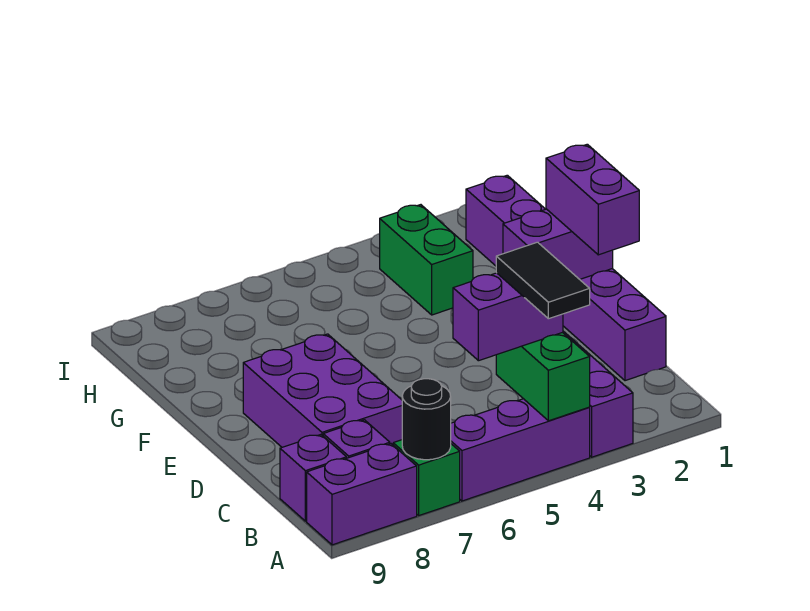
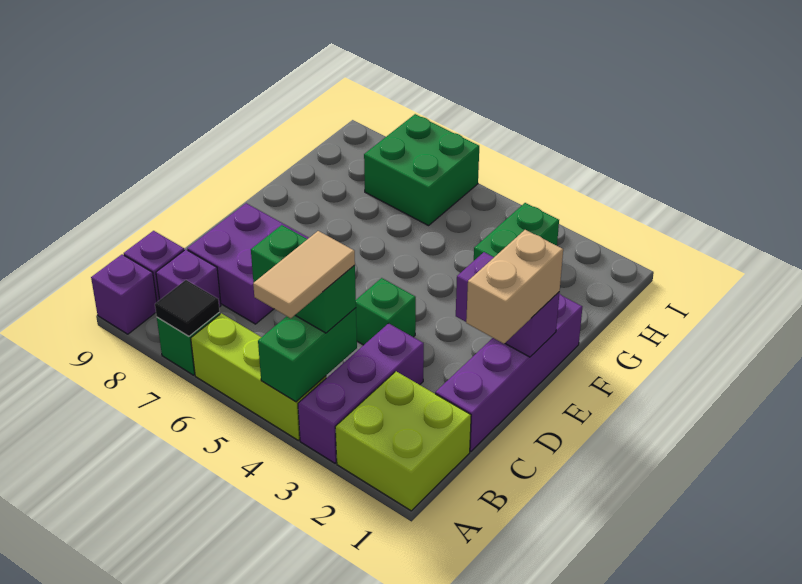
none -> lime 2x2 brick [335,371,471,511]
purple 1x3 brick [451,399,590,501] -> lime 1x3 brick [191,313,326,440]
black 1x2 tile [496,242,590,319] -> tan 1x2 tile [253,231,355,318]
black 1x1 round brick [402,379,451,460] -> black 1x1 tile [155,280,220,336]
purple 1x2 brick [307,444,417,545] -> purple 1x1 brick [91,254,157,334]
purple 1x2 brick [453,273,563,361] -> green 1x2 brick [251,225,356,333]
purple 1x6 brick [466,175,666,381] -> purple 1x4 brick [435,294,582,452]
purple 2x3 brick [243,334,402,447] -> purple 2x2 brick [187,203,308,324]
purple 1x2 brick [546,144,639,255] -> tan 1x2 brick [466,230,563,344]
none -> green 1x1 brick [356,278,416,345]
none -> green 2x2 brick [364,114,479,226]

